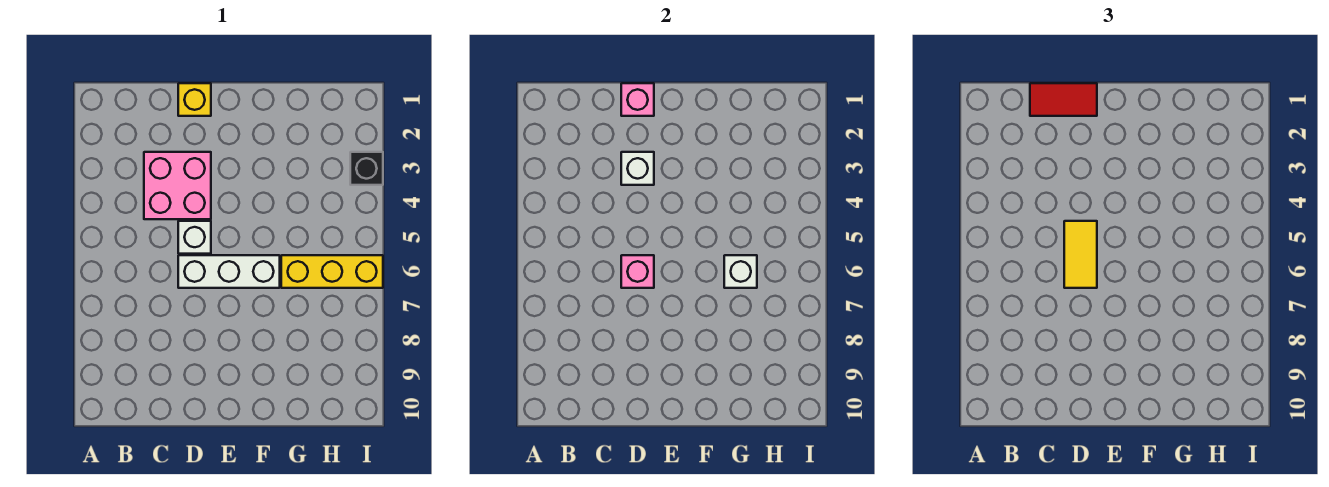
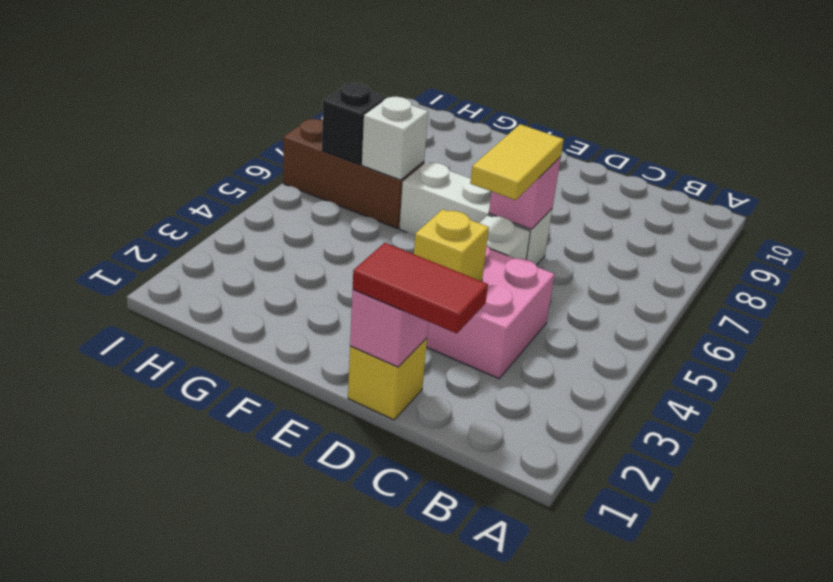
white 1x1 brick [621,152,654,185] -> yellow 1x1 brick [414,209,489,281]
yellow 1x3 brick [281,255,383,288] -> brown 1x3 brick [283,119,424,228]
black 1x1 brick [350,152,383,185] -> black 1x1 brick moved to [322,82,387,165]

